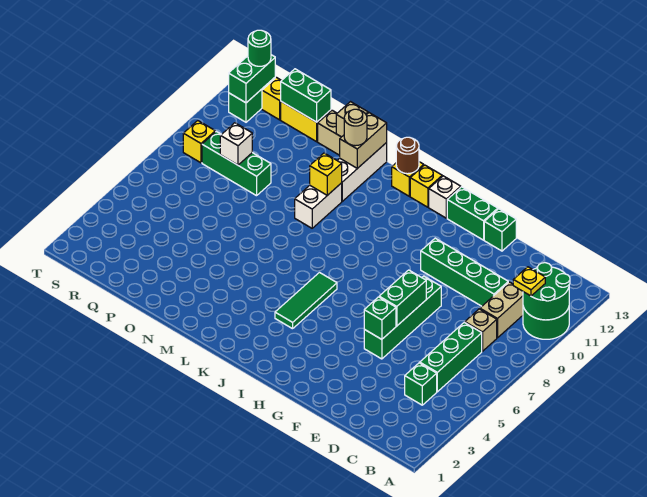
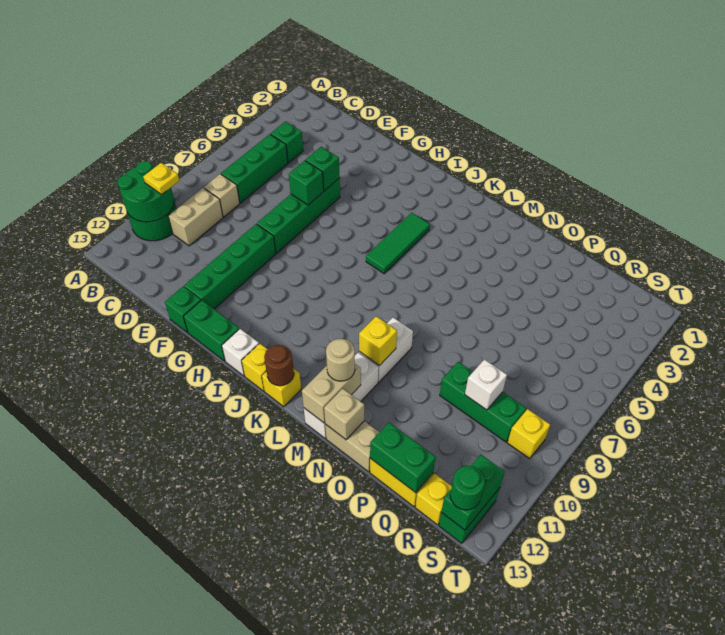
green 1x4 brick [421,238,508,306] -> green 1x4 brick turned to [184,224,276,309]
green 1x2 brick [379,270,426,326] -> green 1x1 brick [289,160,324,205]

